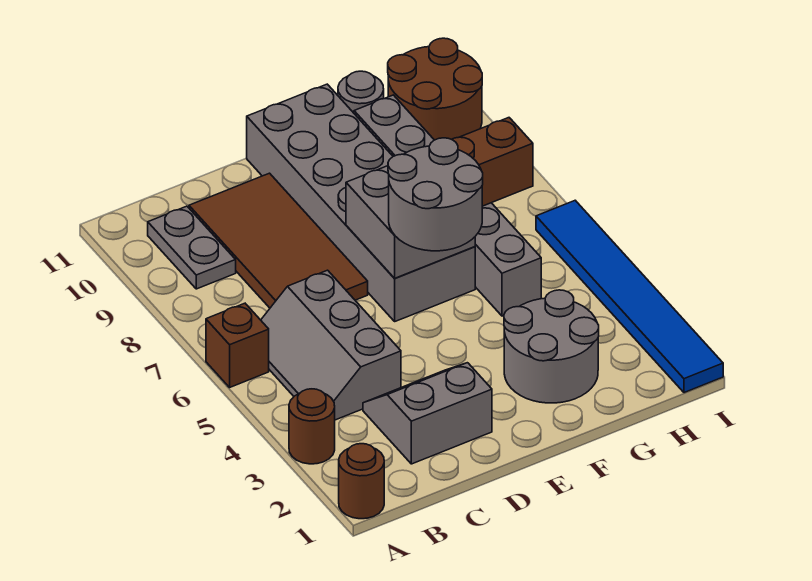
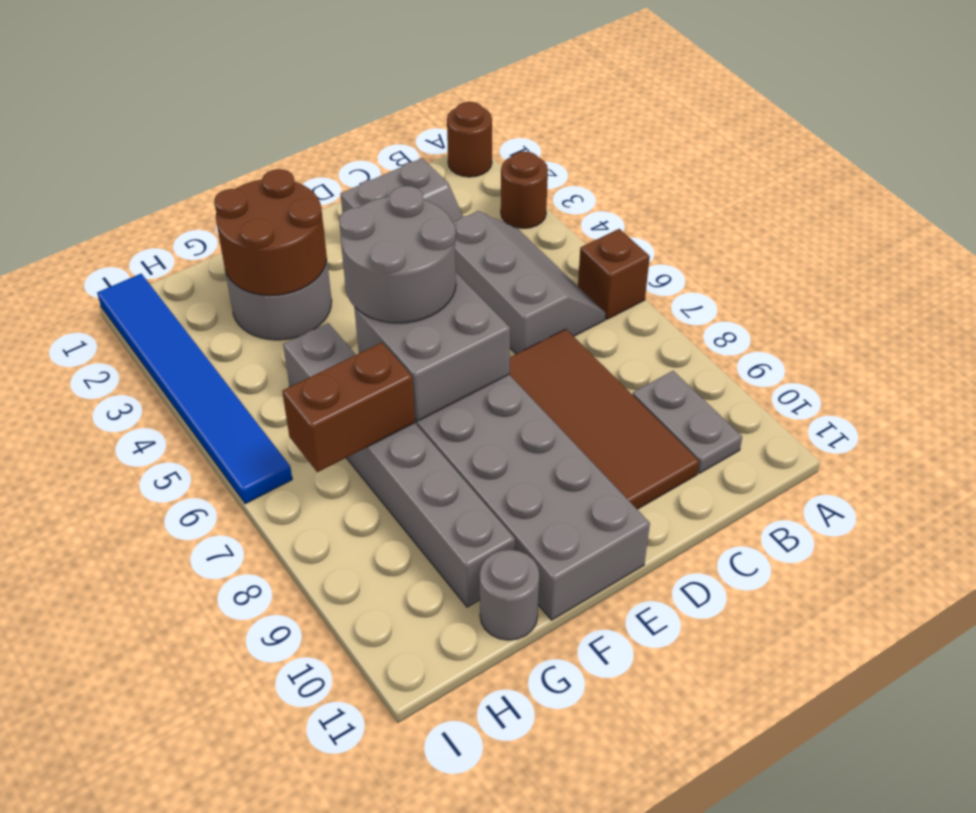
brown 2x2 round brick [388,38,482,140] -> brown 2x2 round brick moved to [214,169,327,296]

